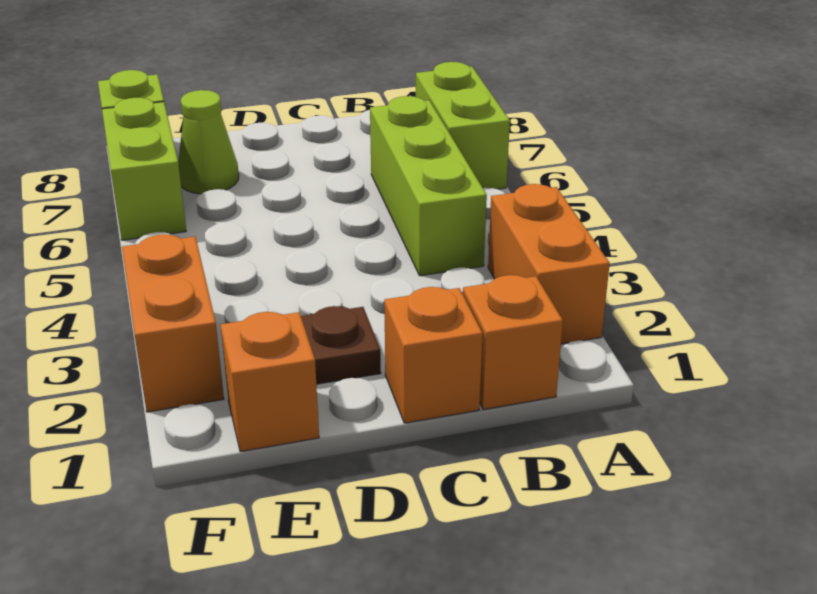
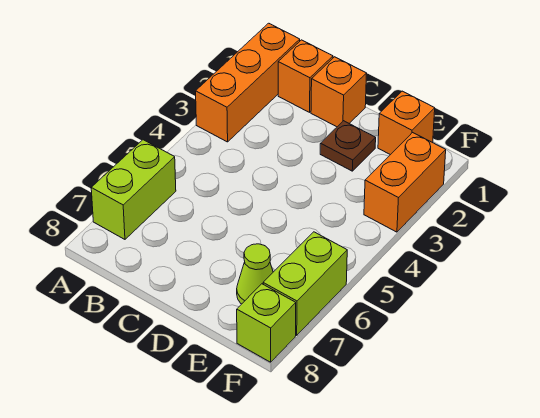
orange 1x2 brick [488,184,610,344] -> orange 1x3 brick [196,23,300,142]
lime 1x3 brick [370,96,487,276] -> none

